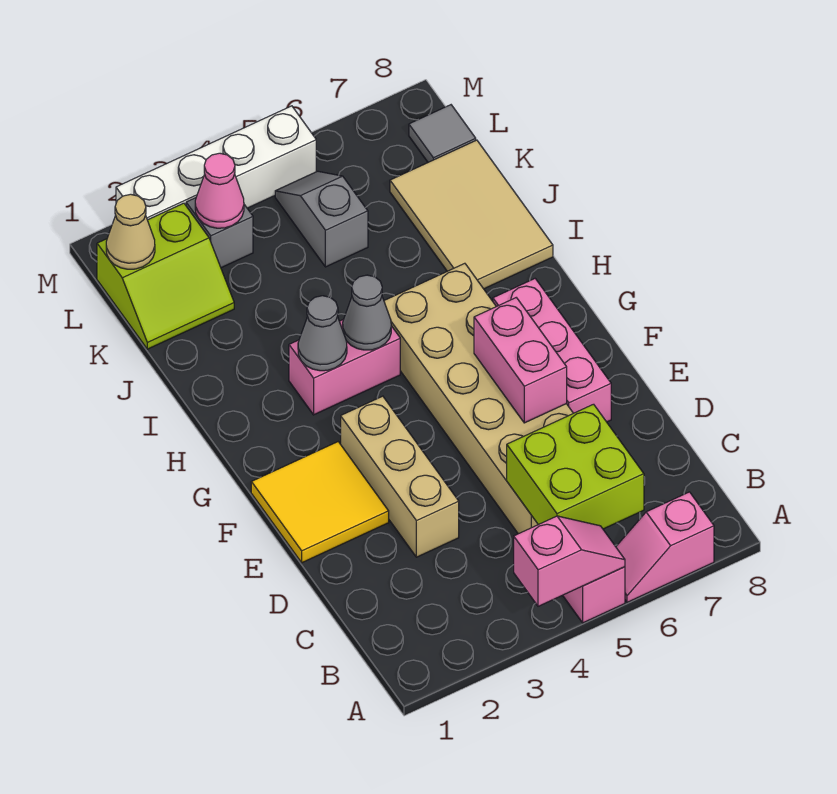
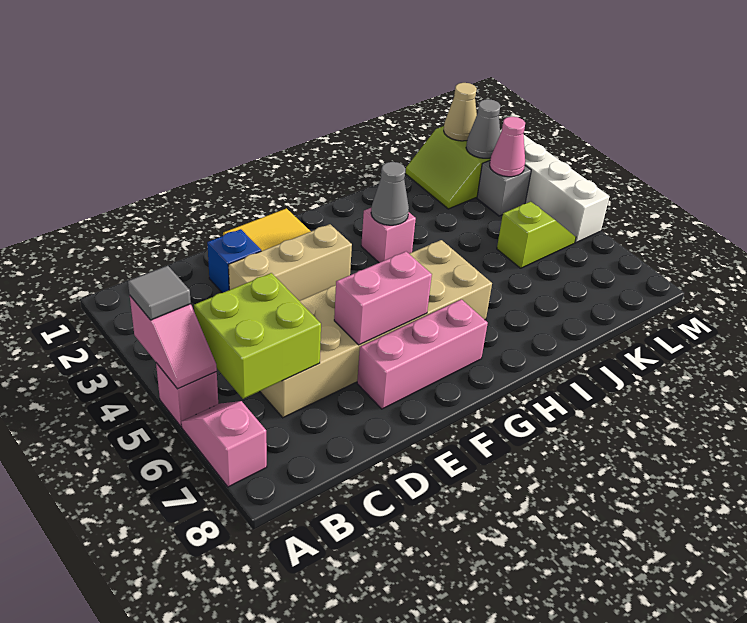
none -> blue 1x1 brick [207,229,261,293]
pink 1x2 brick [289,319,400,415] -> pink 1x1 brick [361,208,416,263]
grey 1x1 cone [343,275,391,350] -> grey 1x1 cone moved to [466,99,500,158]
tan 2x3 tile [390,140,553,289] -> none
grey 1x2 slope [275,171,368,267] -> lime 1x2 slope [497,201,576,268]
grey 1x1 tile [409,105,476,162] -> grey 1x1 tile moved to [128,266,191,320]

